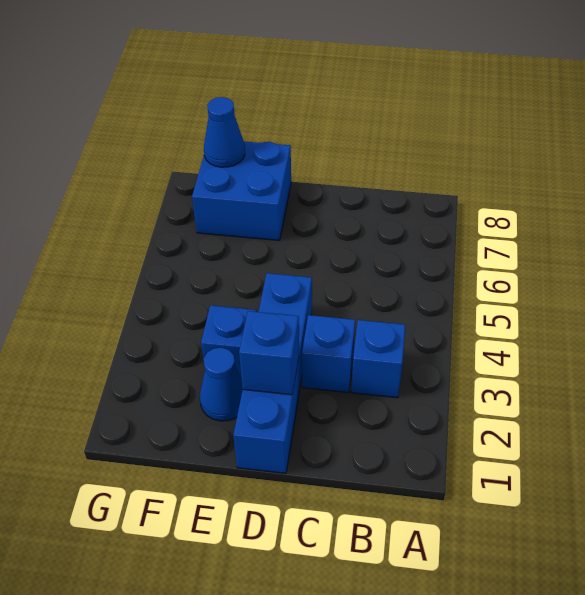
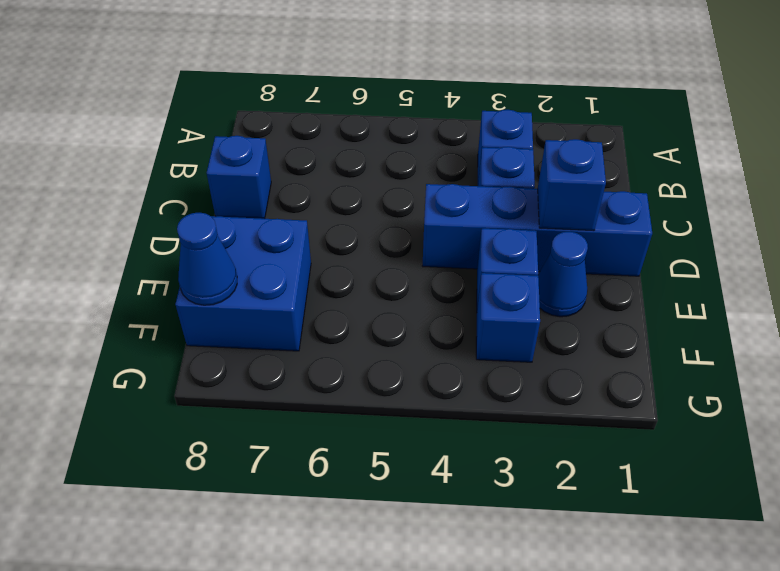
none -> blue 1x1 brick [207,136,271,219]
none -> blue 1x1 brick [476,273,540,362]

